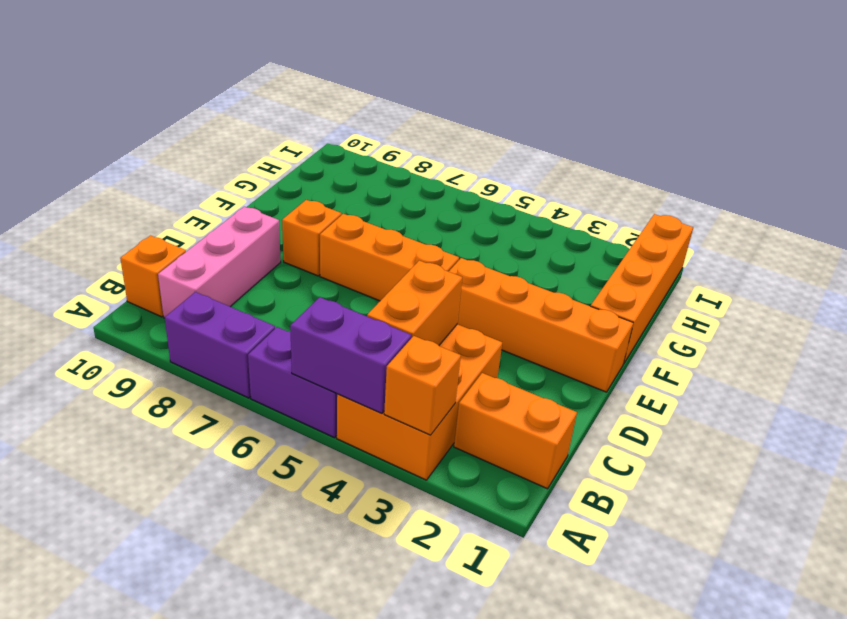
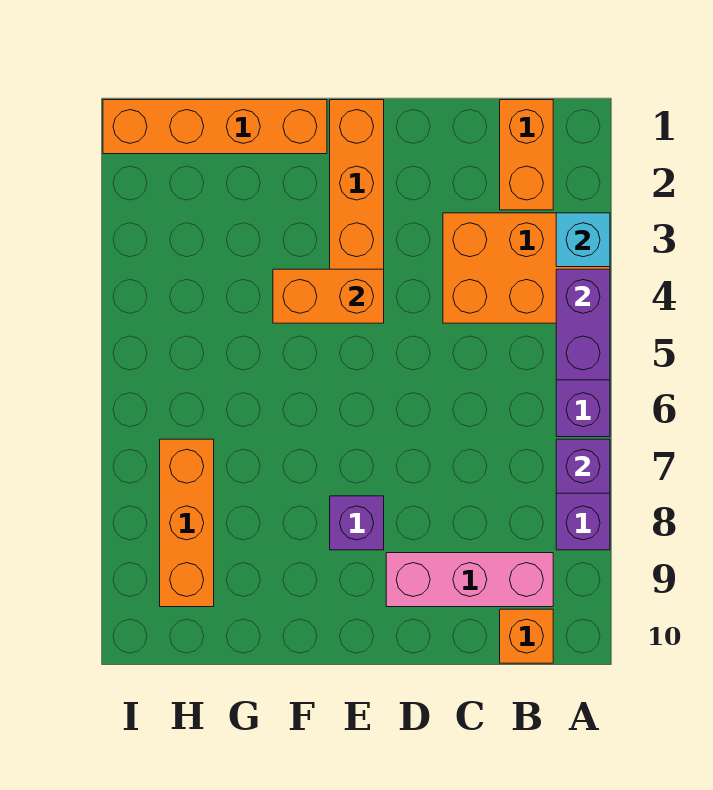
orange 1x1 brick [384,336,461,435] -> cyan 1x1 brick [556,213,610,267]
none -> purple 1x1 brick [556,439,610,493]
orange 1x2 brick [367,261,462,345] -> orange 1x2 brick moved to [273,269,384,323]
orange 1x3 brick [320,214,459,301] -> orange 1x3 brick moved to [160,439,214,607]
orange 1x1 brick [282,200,341,276] -> purple 1x1 brick [330,496,384,550]

